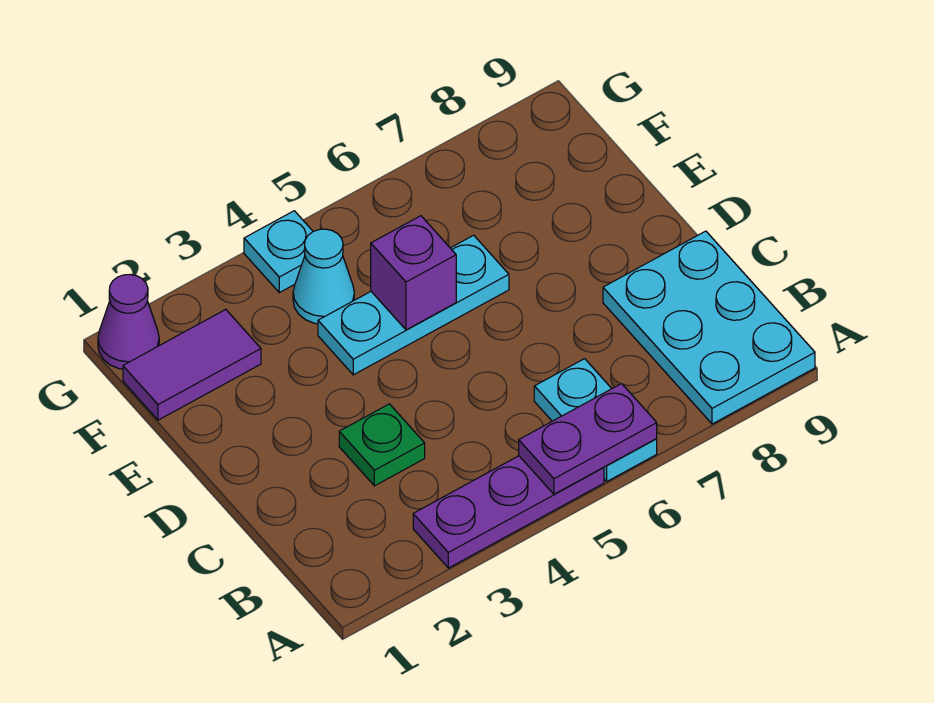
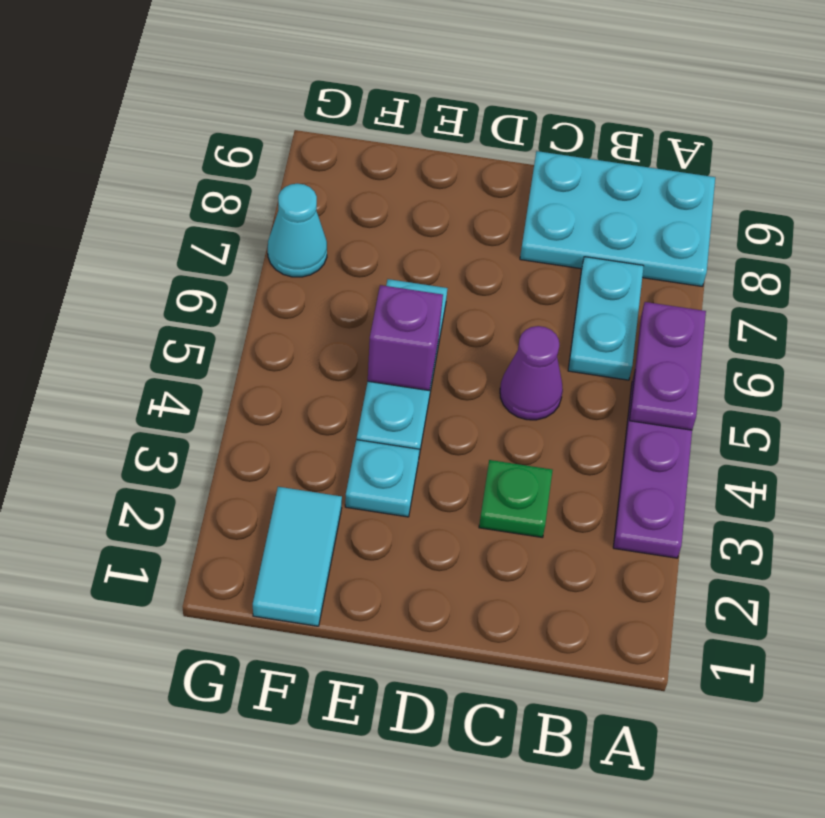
cyan 1x2 plate [534,359,657,481] -> cyan 1x2 plate turned to [568,257,644,380]
purple 1x2 tile [123,309,261,420] -> cyan 1x2 tile [253,487,342,626]
cyan 1x1 cone [293,229,354,324] -> cyan 1x1 cone moved to [268,184,327,277]
purple 1x1 cone [98,275,159,369] -> purple 1x1 cone moved to [500,326,563,420]
cyan 1x1 plate [244,211,313,293] -> cyan 1x1 plate moved to [345,440,419,517]

